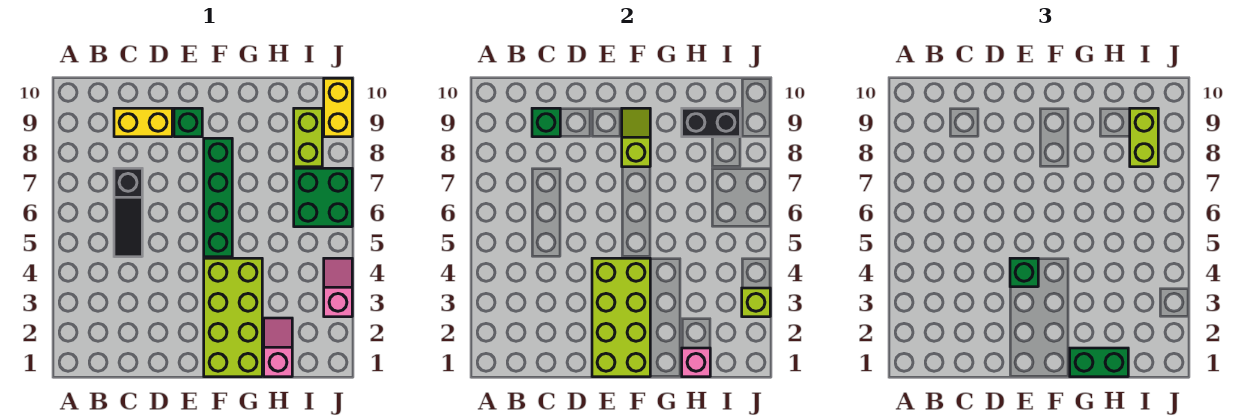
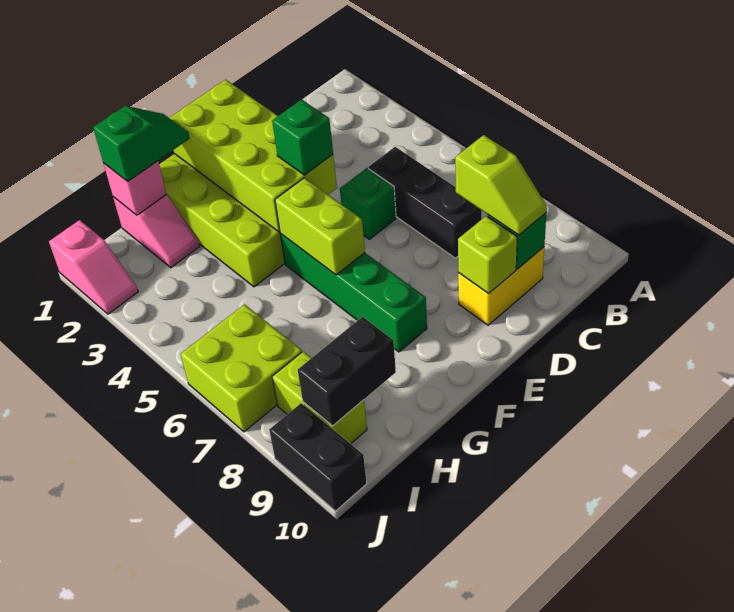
black 1x3 slope [114,168,142,257] -> black 1x3 brick [368,147,482,258]
green 1x1 brick [174,108,202,137] -> green 1x1 brick moved to [340,168,396,239]
lime 1x2 slope [622,108,650,167] -> lime 1x2 slope moved to [455,135,547,235]
green 1x2 brick [1070,348,1128,377] -> green 1x2 slope [93,106,190,182]
green 2x2 brick [294,168,352,227] -> lime 2x2 brick [181,304,302,432]
lime 1x2 brick [1130,108,1158,167] -> lime 1x2 brick moved to [275,178,365,275]
pink 1x2 slope [324,258,352,317] -> pink 1x2 slope moved to [49,220,138,314]
lime 1x1 brick [742,288,770,317] -> lime 1x1 brick moved to [458,216,517,294]
yellow 1x2 brick [324,78,352,137] -> black 1x2 brick [269,403,367,511]

